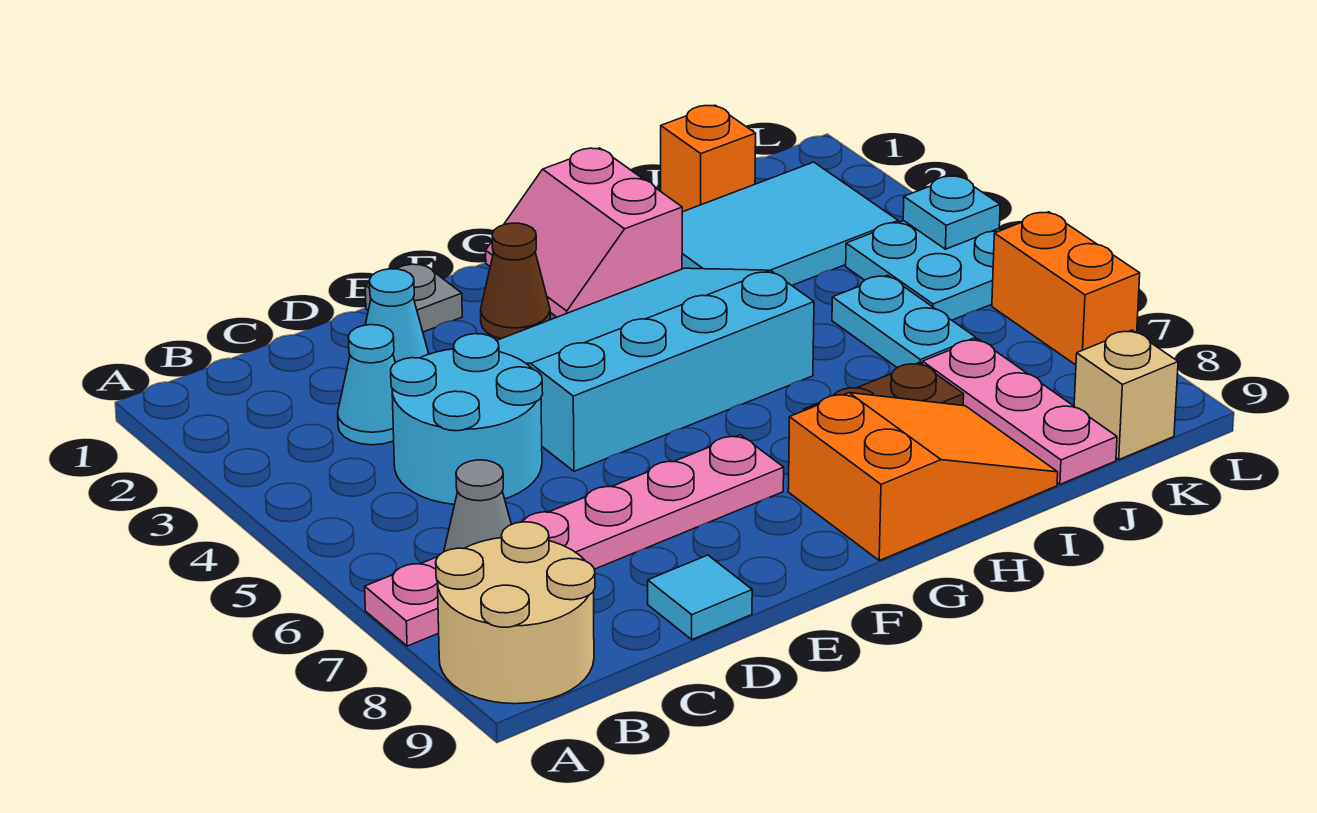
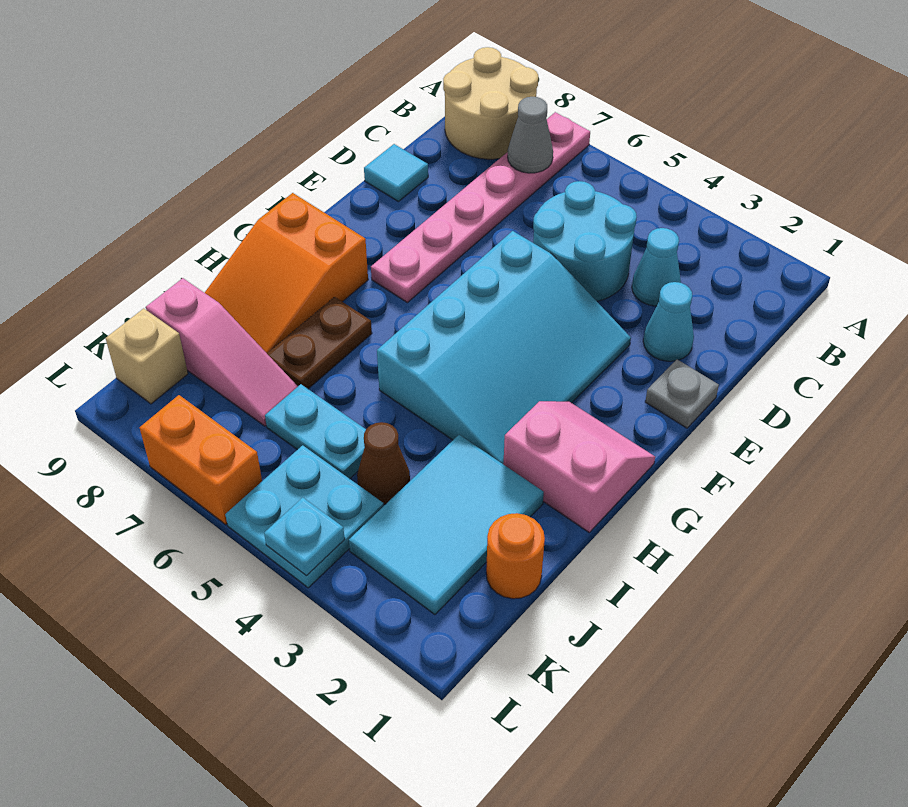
brown 1x1 cone [481,223,550,339] -> brown 1x1 cone moved to [357,422,410,504]
orange 1x1 brick [661,105,756,212] -> orange 1x1 round brick [486,513,545,599]
pink 1x3 plate [922,339,1117,484] -> pink 1x3 slope [146,278,298,426]

